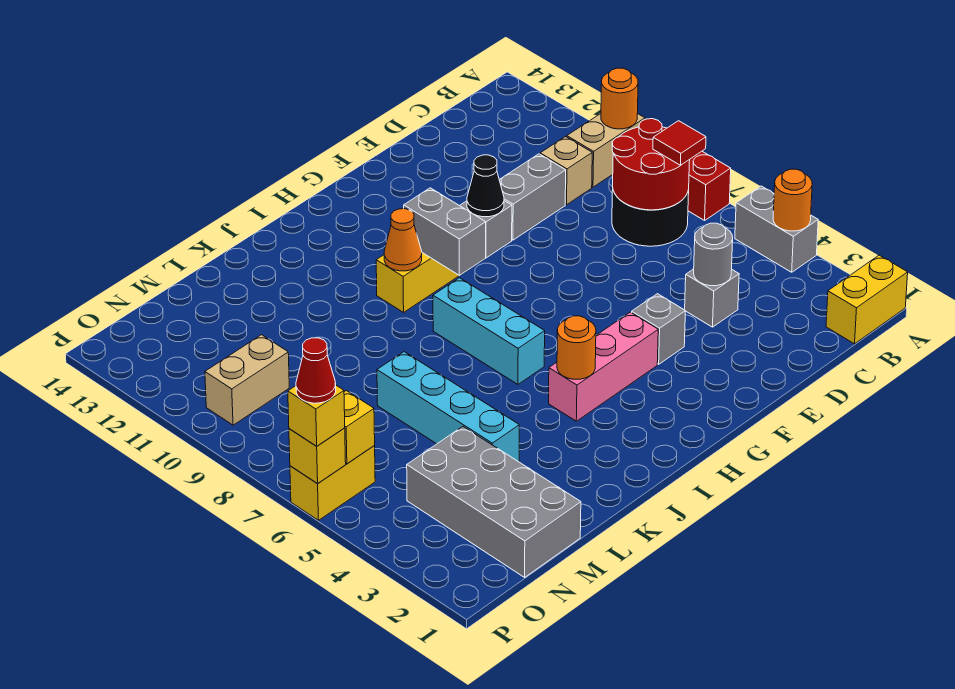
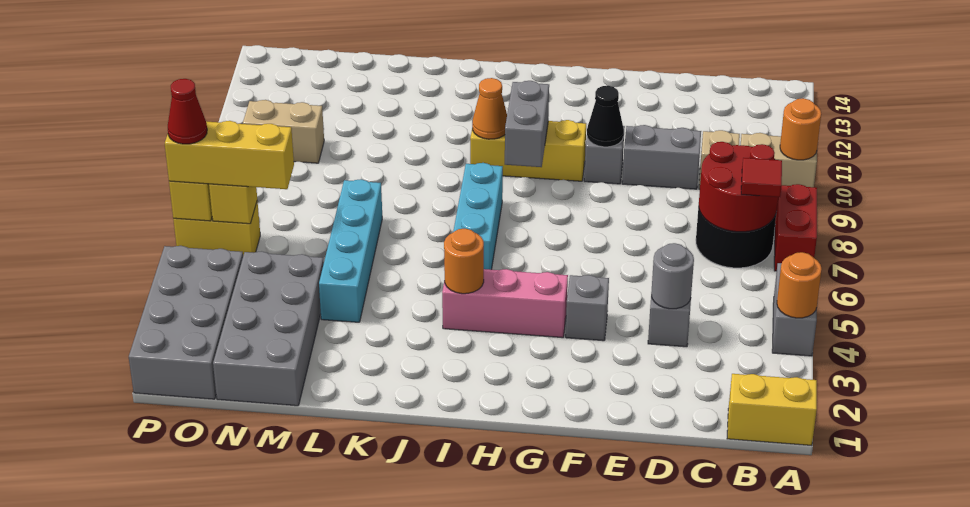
none -> grey 2x4 brick [129,246,243,399]
yellow 1x1 brick [288,385,345,446] -> yellow 1x3 brick [165,121,294,189]

